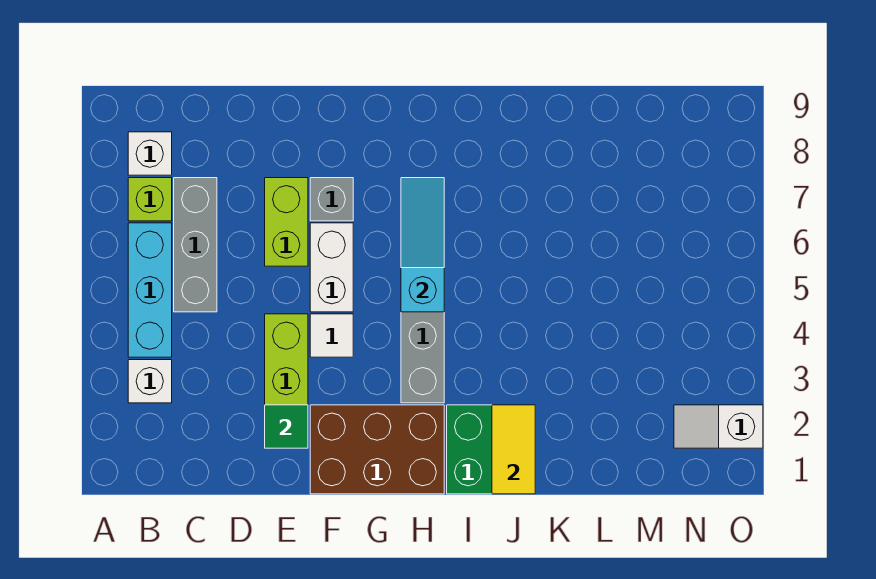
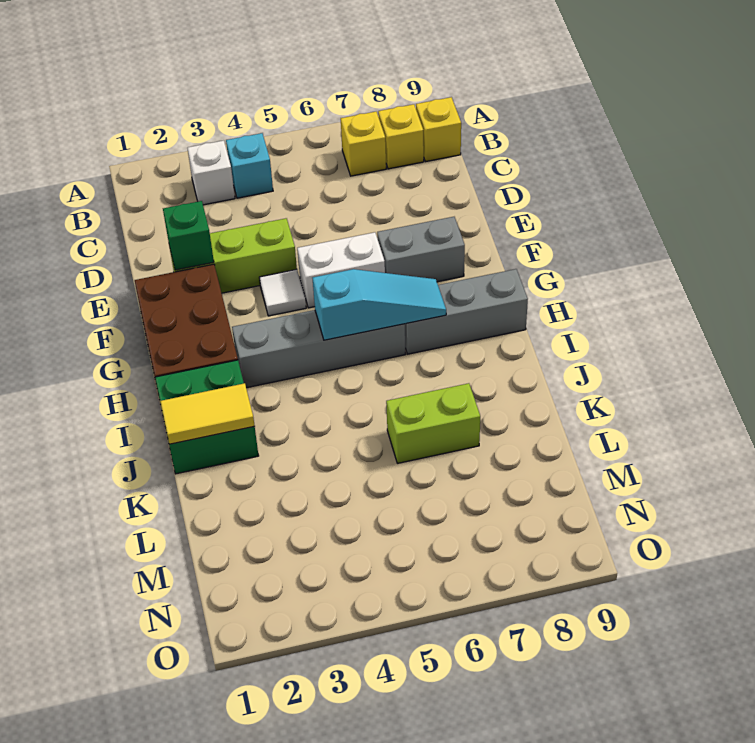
cyan 1x3 brick [128,223,172,357] -> cyan 1x1 brick [226,133,273,198]
lime 1x1 brick [128,178,172,221] -> yellow 1x1 brick [341,112,386,176]
white 1x1 brick [128,132,172,175] -> yellow 1x1 brick [378,104,424,169]
none -> yellow 1x1 brick [416,97,461,161]
grey 1x3 brick [174,178,217,312] -> grey 1x3 brick moved to [405,269,528,354]
green 1x1 tile [265,405,308,448] -> green 1x1 brick [163,201,214,270]
lime 1x2 brick [265,178,308,266] -> lime 1x2 brick moved to [386,383,480,463]
grey 1x1 brick [310,178,353,221] -> grey 1x2 brick [377,217,465,282]
white 1x2 slope [674,405,763,448] -> none

